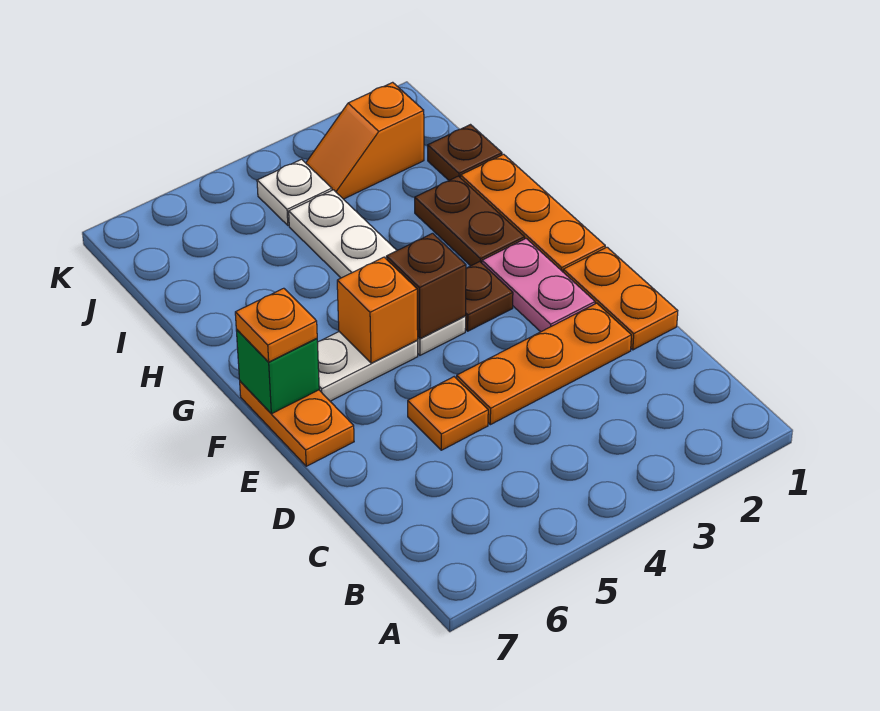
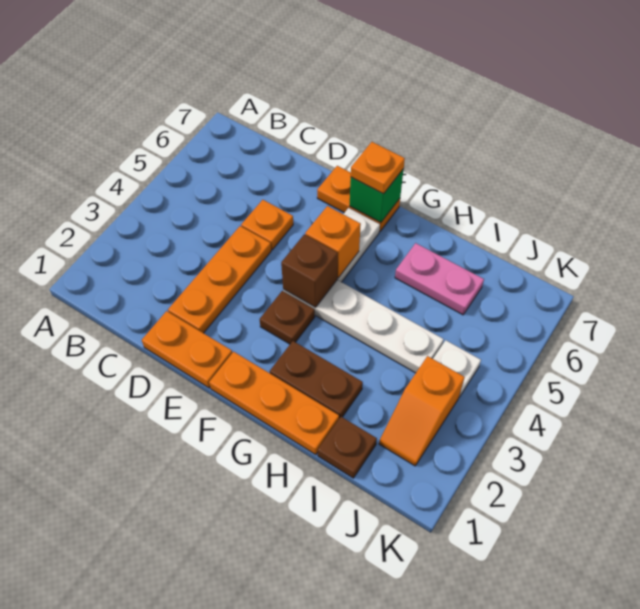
pink 1x2 plate [482,239,595,332] -> pink 1x2 plate moved to [395,243,484,315]
orange 1x2 slope [306,82,424,199] -> orange 1x2 slope turned to [379,356,465,466]

